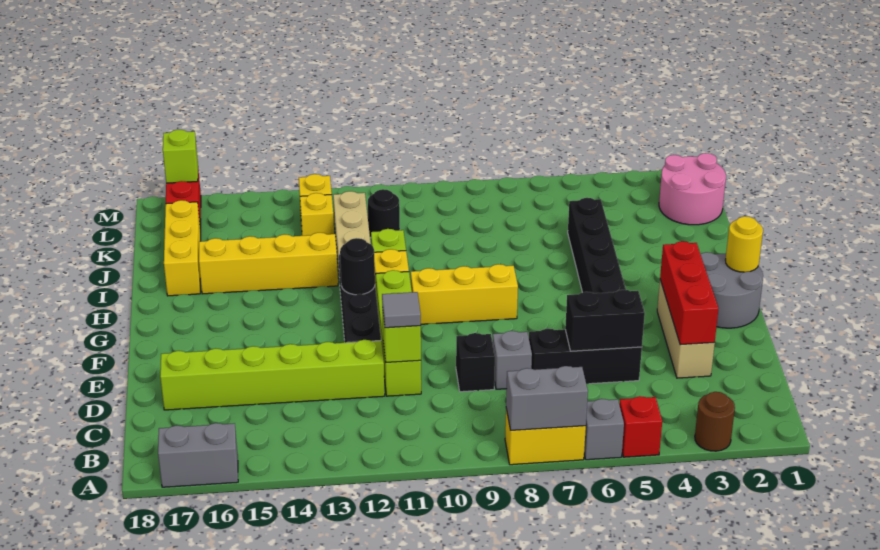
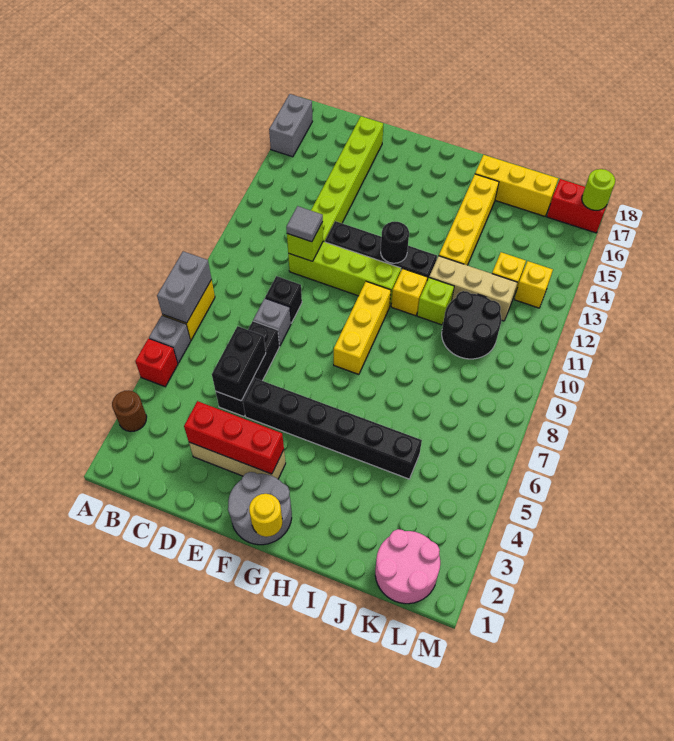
black 1x1 round brick [368,189,400,238] -> black 2x2 round brick [442,291,501,359]
lime 1x1 brick [163,130,198,183] -> lime 1x1 round brick [582,169,615,210]

